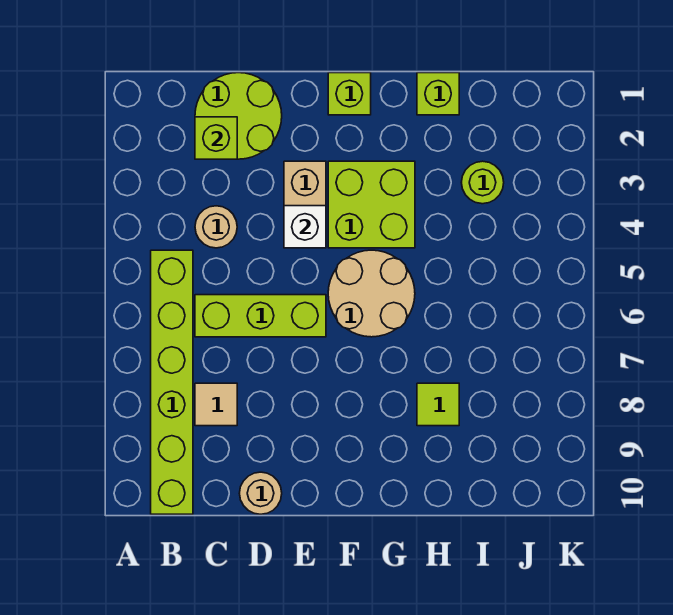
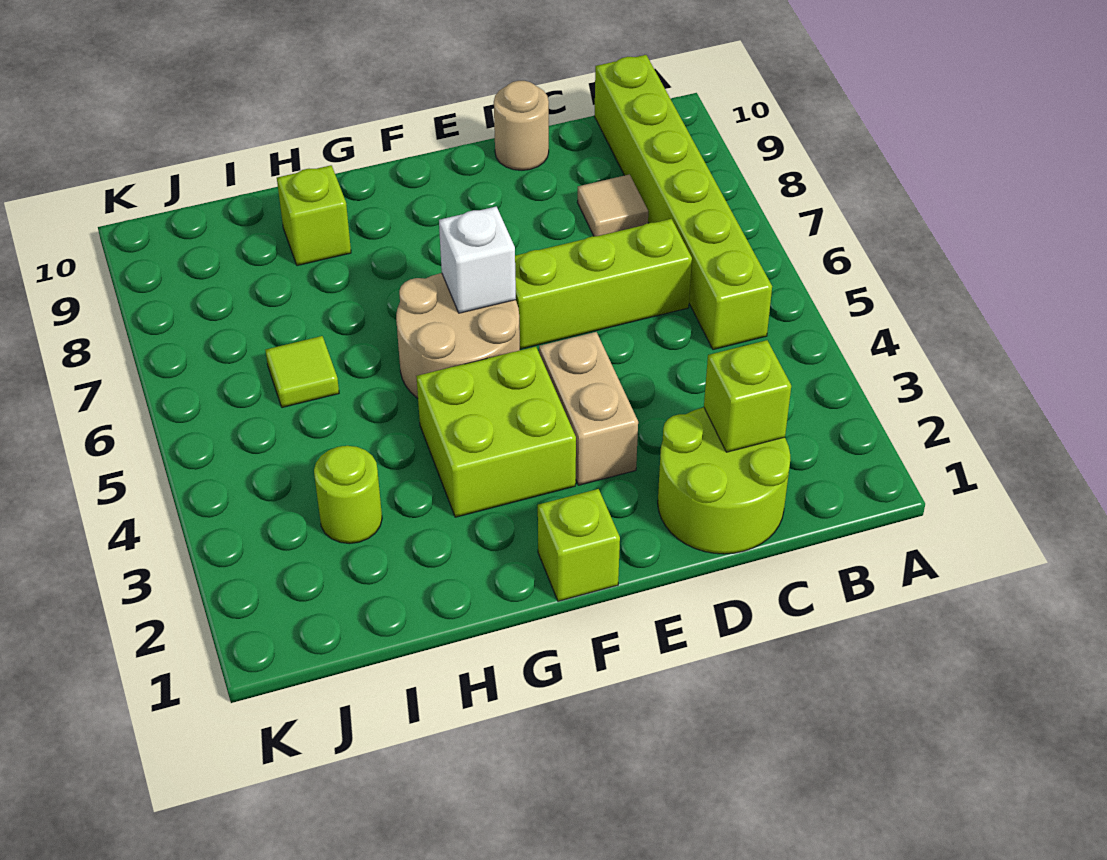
tan 1x1 round brick [195,206,237,248] -> none
white 1x1 brick [284,206,326,248] -> white 1x1 brick moved to [439,207,516,313]
lime 1x1 brick [417,73,459,115] -> lime 1x1 brick moved to [277,165,351,266]
lime 1x1 tile [417,383,459,426] -> lime 1x1 tile moved to [265,336,339,408]

